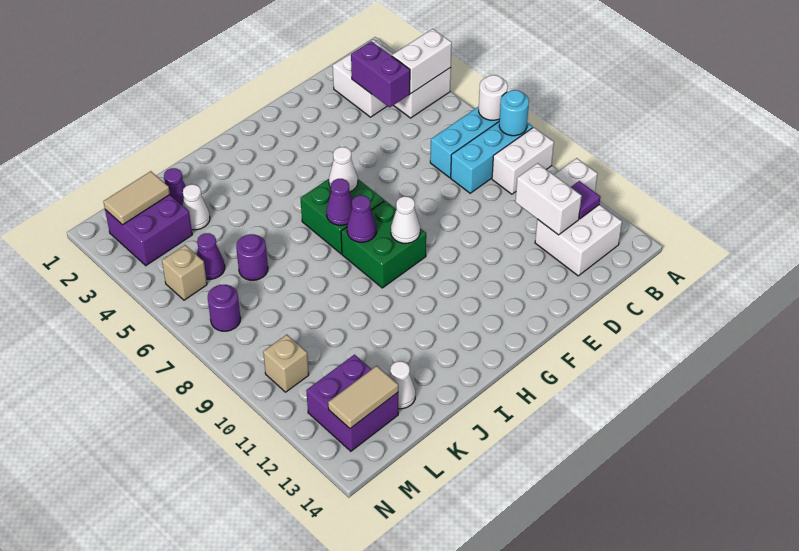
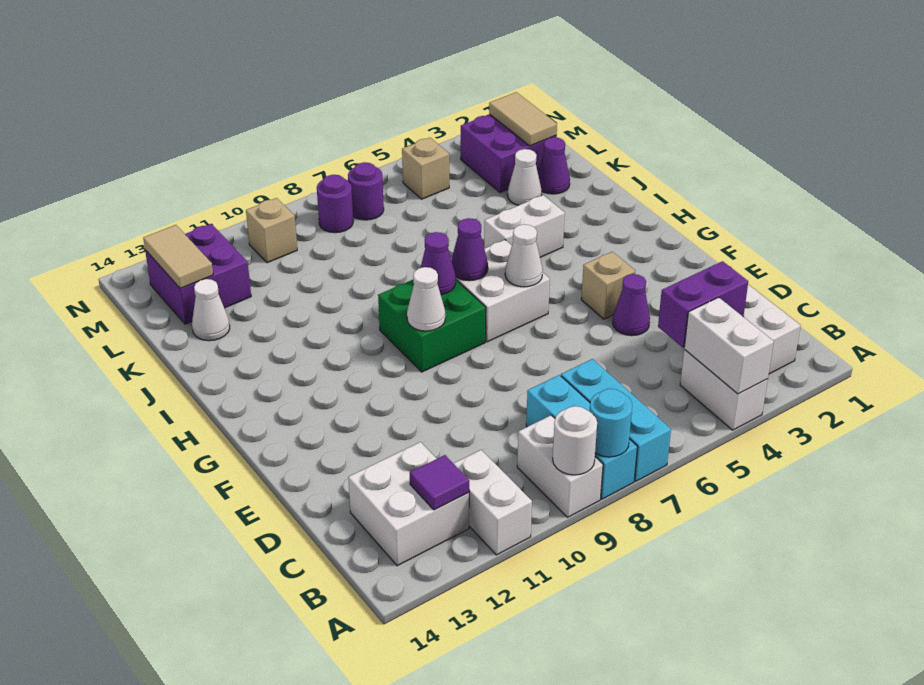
white 1x1 round brick [479,75,508,120] -> white 1x1 round brick moved to [553,406,597,475]
white 1x2 brick [515,163,582,235] -> white 1x2 brick moved to [484,195,565,257]
none -> tan 1x1 brick [581,252,635,319]
green 2x2 brick [300,179,384,254] -> white 2x2 brick [456,240,550,342]
purple 1x1 round brick [236,234,268,280] -> purple 1x1 round brick moved to [317,175,353,233]
purple 1x1 cone [197,233,225,279] -> purple 1x1 cone moved to [613,274,650,336]

